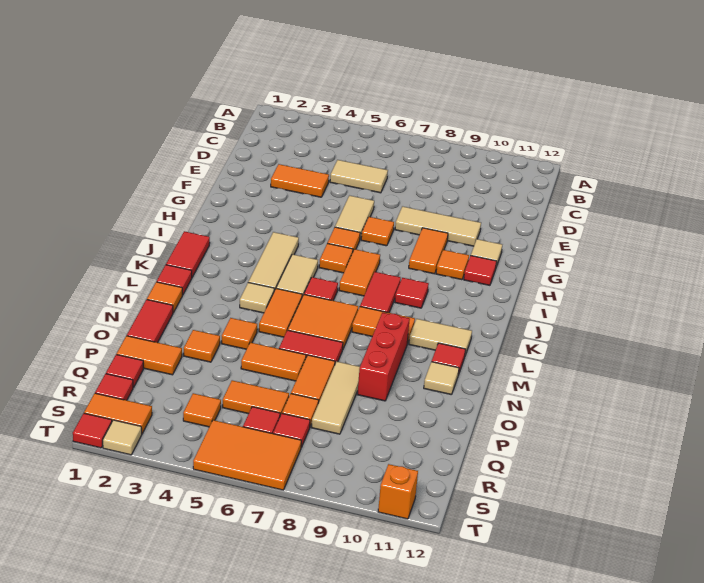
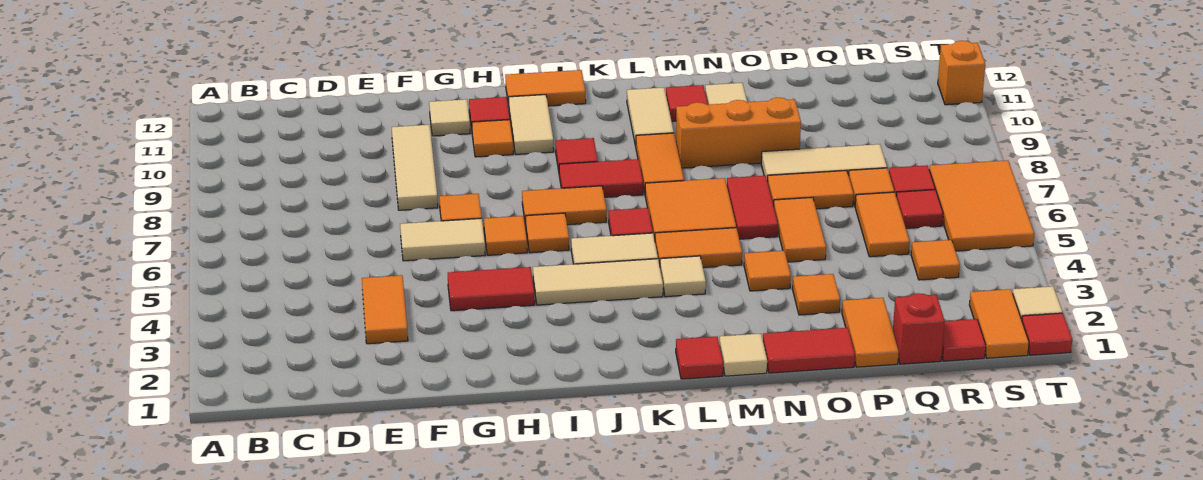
tan 1x2 tile [330,160,388,193] -> tan 1x2 tile moved to [509,95,554,154]
orange 1x2 tile [409,228,448,274] -> orange 1x2 tile moved to [505,70,586,106]
red 1x2 tile [166,231,210,277] -> red 1x2 tile moved to [448,267,535,311]
orange 1x1 tile [147,282,182,313] -> tan 1x1 tile [719,334,767,376]
red 1x3 brick [358,312,410,401] -> orange 1x3 brick [676,98,801,168]
red 1x1 tile [106,354,143,388] -> red 1x1 brick [893,293,945,364]

